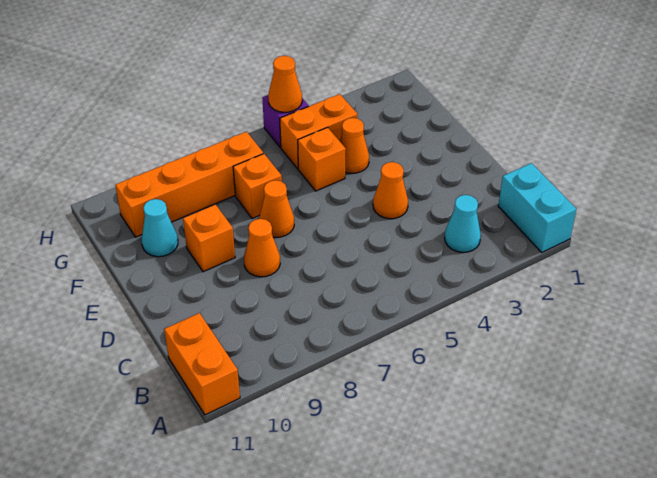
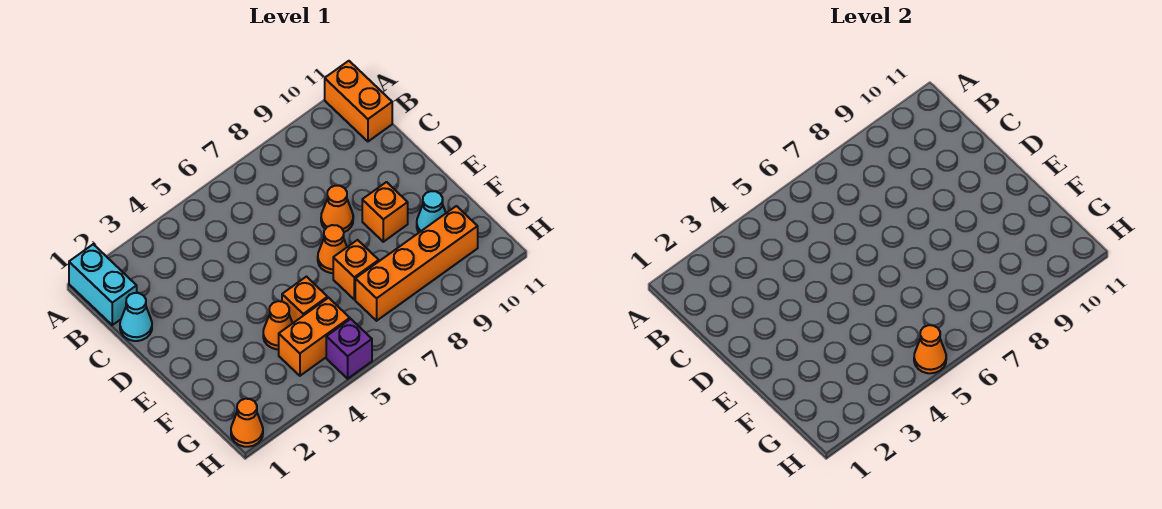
cyan 1x1 cone [445,195,481,252] -> cyan 1x1 cone moved to [120,293,152,341]
orange 1x1 cone [373,162,408,219] -> orange 1x1 cone moved to [231,399,263,447]

